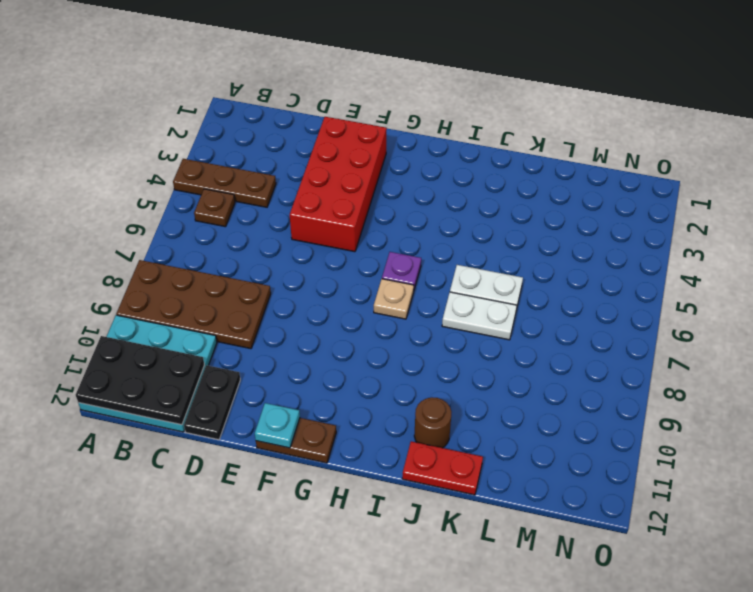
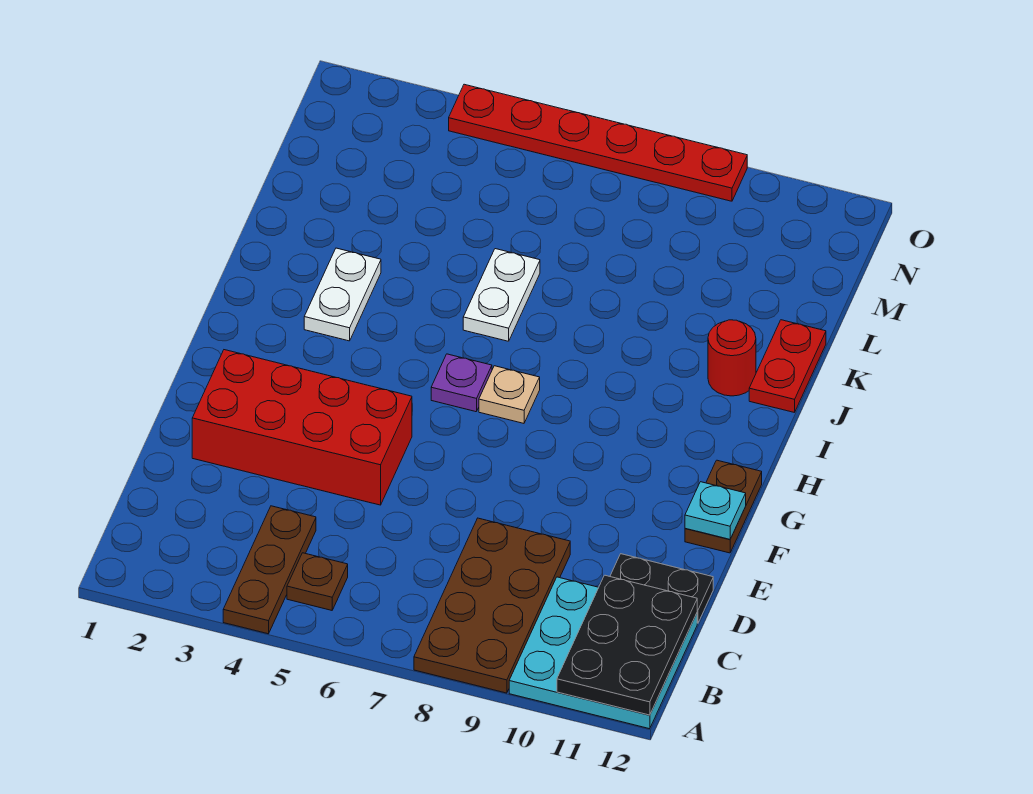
white 1x2 plate [442,292,517,340] -> white 1x2 plate moved to [304,248,381,341]
brown 1x1 round brick [414,397,451,448] -> red 1x1 round brick [708,320,756,396]
none -> red 1x6 plate [449,84,747,201]

